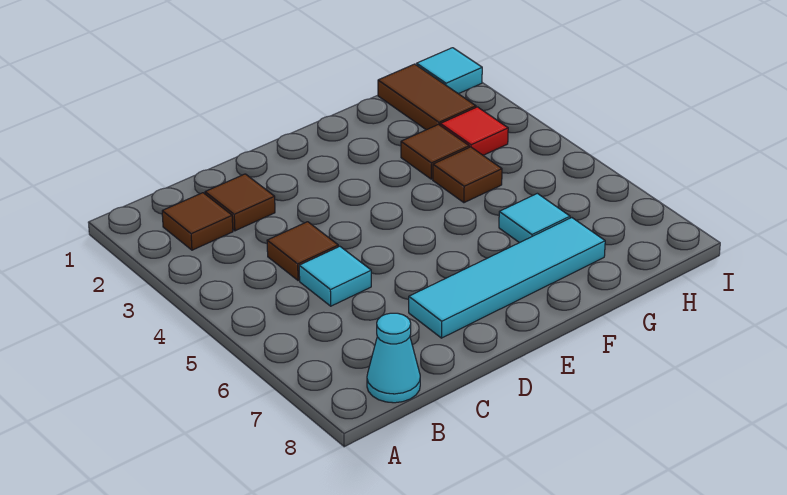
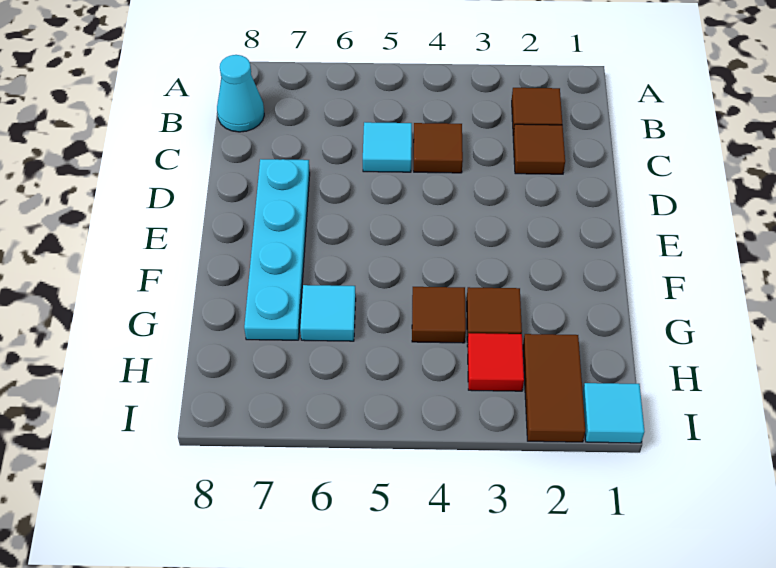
cyan 1x4 tile [409,218,605,338] -> cyan 1x4 plate [244,159,310,340]
brown 1x2 tile [378,64,476,130] -> brown 1x2 tile turned to [523,334,585,442]

